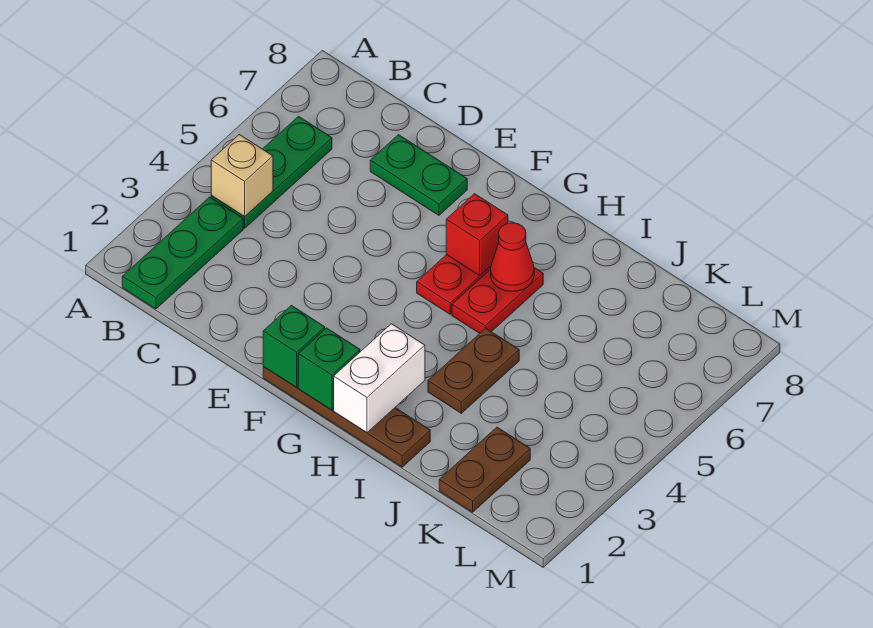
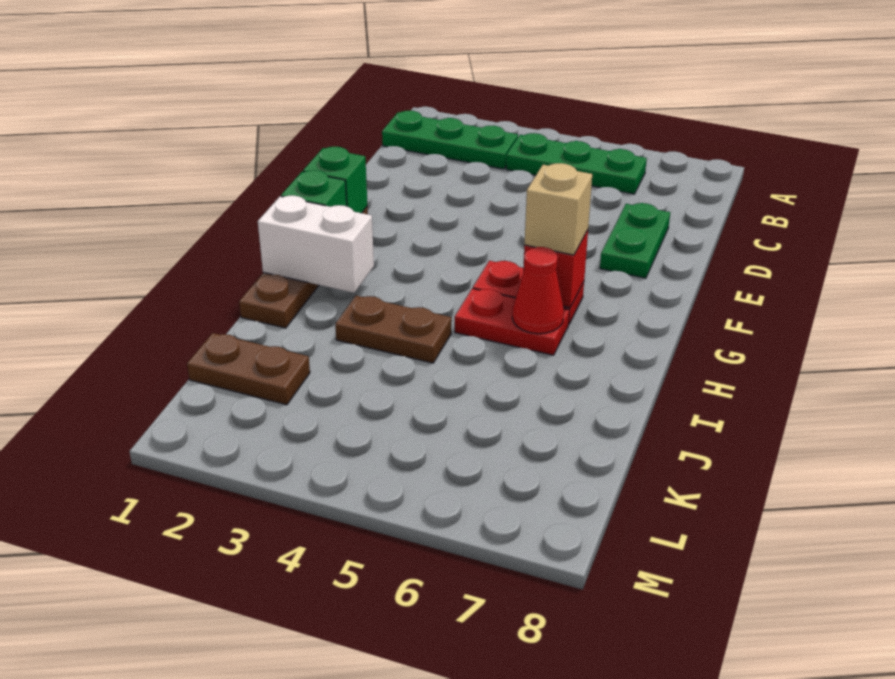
tan 1x1 brick [211,135,273,217] -> tan 1x1 brick moved to [525,163,592,255]

